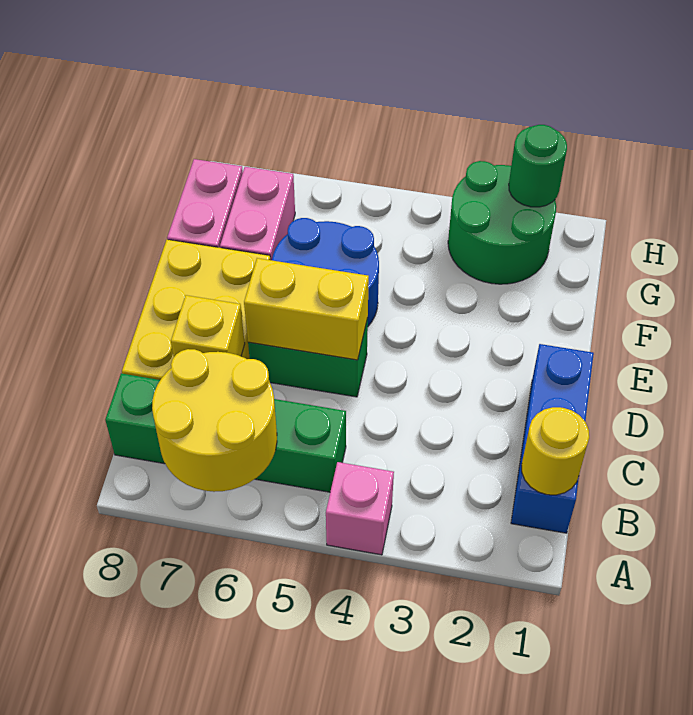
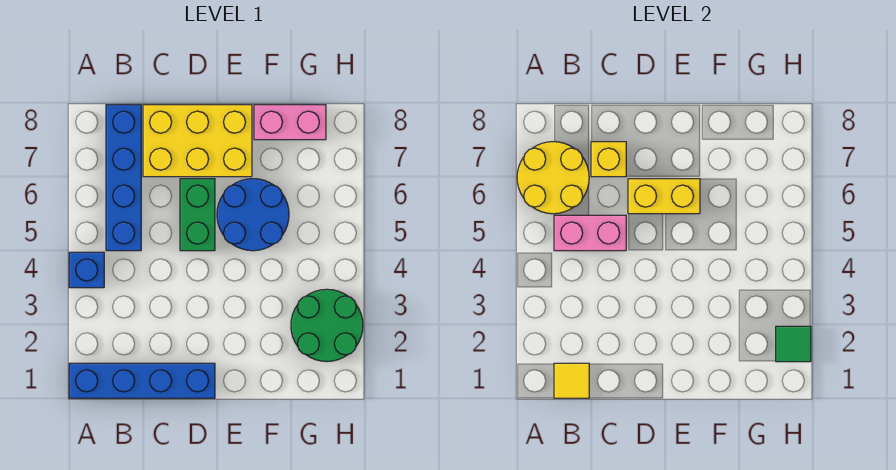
pink 1x1 brick [326,462,394,555] -> blue 1x1 brick [69,252,104,288]
blue 1x3 brick [511,344,594,533] -> blue 1x4 brick [69,363,215,398]
yellow 1x1 round brick [522,407,589,495] -> yellow 1x1 tile [554,363,589,398]
green 1x4 brick [105,373,346,492] -> blue 1x4 brick [106,105,141,251]
yellow 1x2 brick [244,258,369,360] -> yellow 1x2 brick turned to [628,179,700,214]
pink 1x2 brick [220,167,295,260] -> pink 1x2 brick moved to [554,215,626,251]
green 1x1 round brick [509,125,567,207] -> green 1x1 tile [776,326,811,362]

